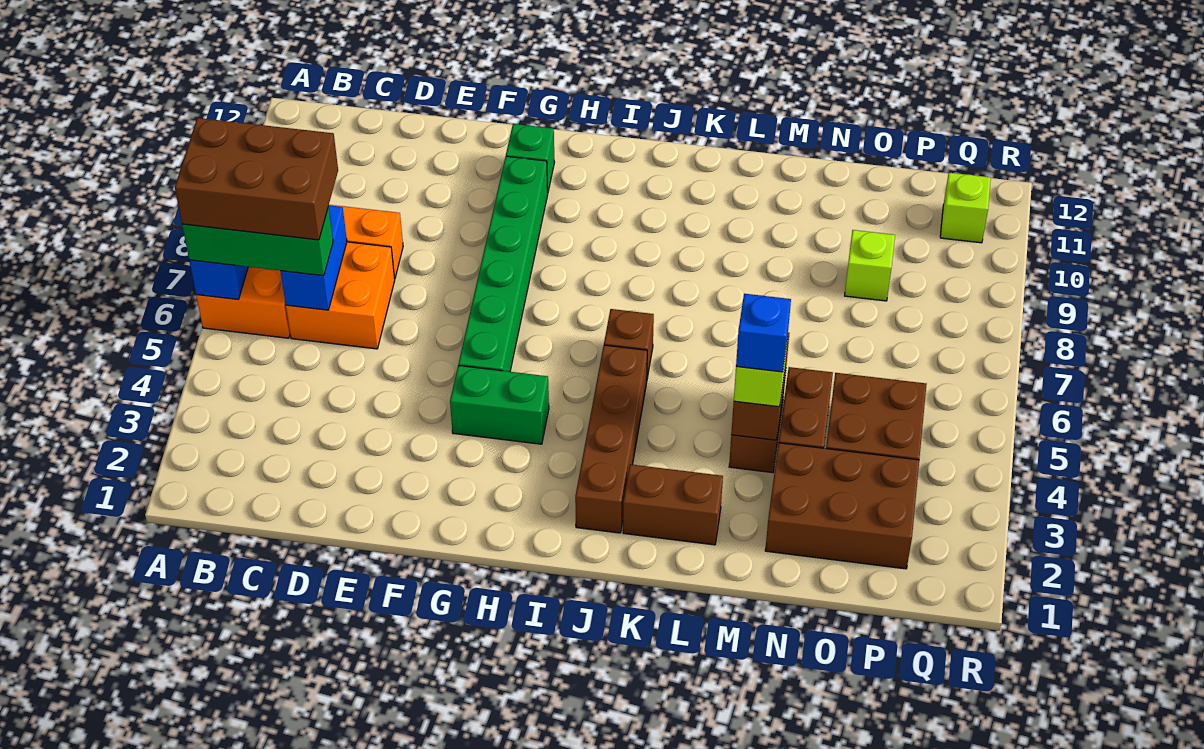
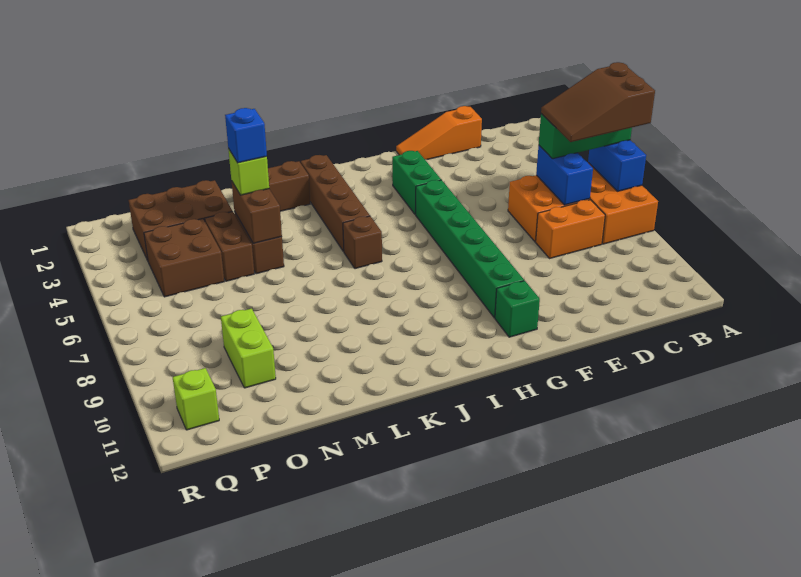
brown 2x3 brick [175,118,338,240] -> brown 2x3 slope [541,62,655,142]
none -> orange 1x3 slope [396,106,482,160]
green 1x2 brick [450,365,549,444] -> green 1x2 brick turned to [392,151,441,215]
lime 1x1 brick [845,230,895,301] -> lime 1x2 brick [221,308,276,388]

